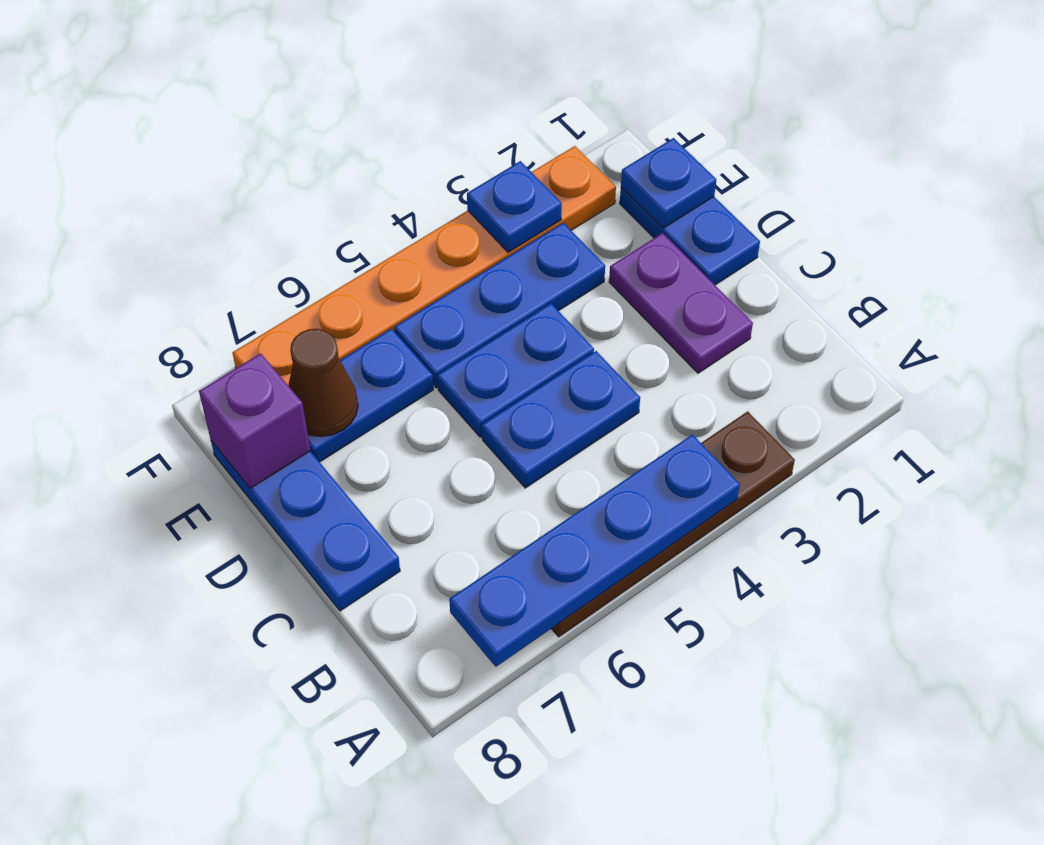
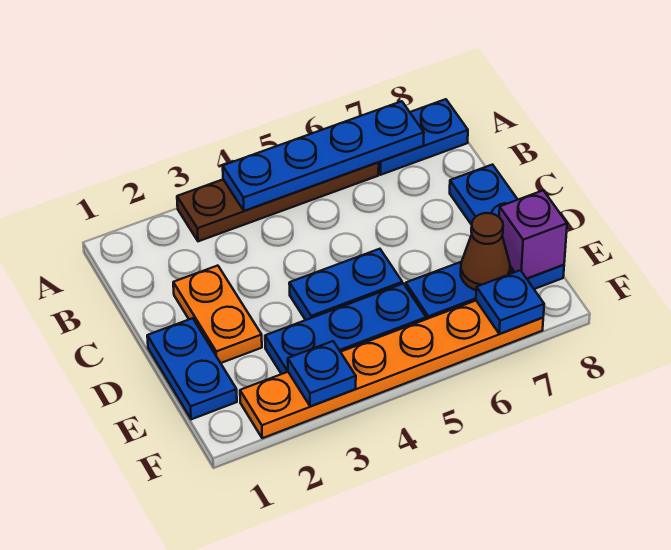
purple 1x2 plate [609,233,753,373] -> orange 1x2 plate [173,266,262,363]
blue 1x2 plate [482,351,640,488] -> blue 1x2 plate moved to [378,99,468,175]
blue 1x1 plate [621,138,716,228] -> blue 1x1 plate moved to [476,270,544,334]

